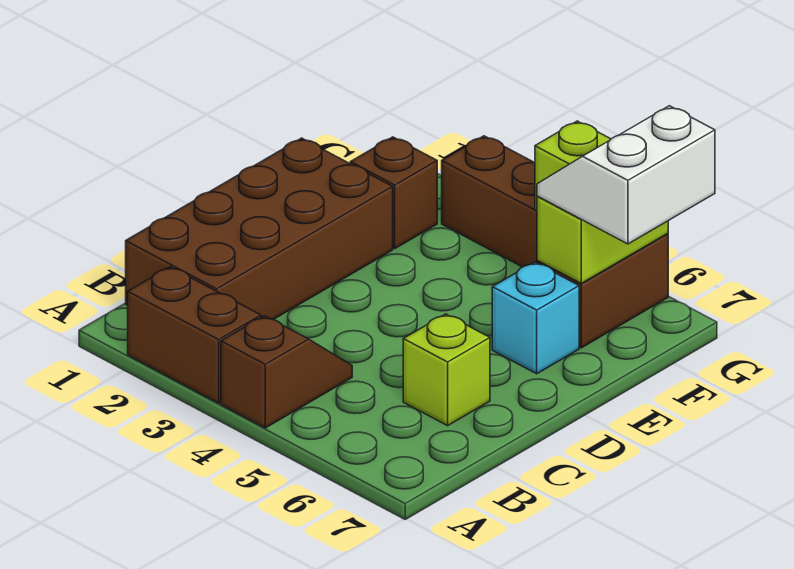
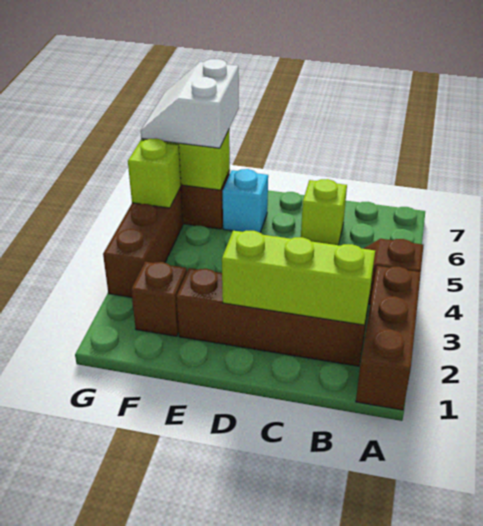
brown 1x2 brick [128,267,261,403] -> brown 1x3 brick [356,266,421,410]
brown 2x4 brick [126,138,393,320] -> brown 1x4 brick [176,268,369,366]
none -> lime 1x3 brick [222,231,375,325]
white 2x2 slope [537,106,715,244] -> white 2x2 slope turned to [141,59,239,148]

